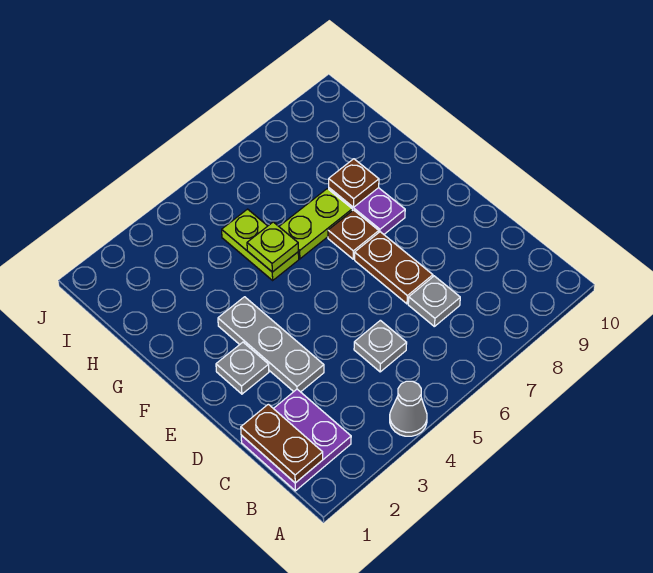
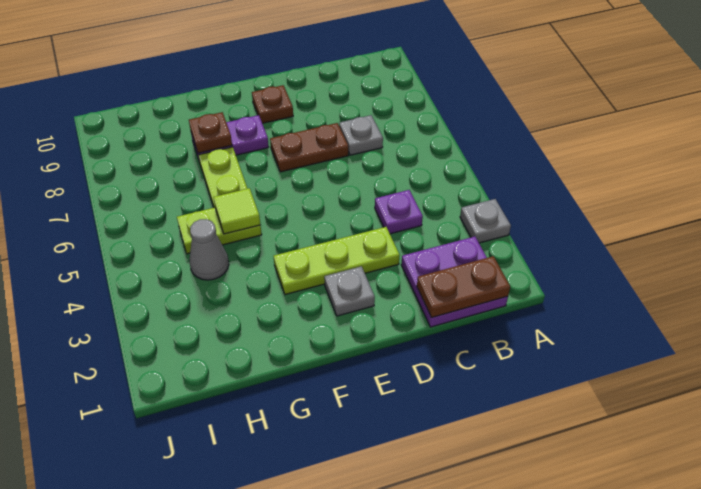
grey 1x1 cone [390,381,427,436] -> grey 1x1 cone moved to [190,219,229,280]
none -> purple 1x1 plate [375,190,423,234]
grey 1x1 plate [354,320,407,372] -> grey 1x1 plate moved to [460,199,511,243]
grey 1x3 plate [218,297,324,392] -> lime 1x3 plate [274,227,400,295]
brown 1x1 plate [328,210,379,259] -> brown 1x1 plate moved to [252,85,293,123]
lime 1x1 plate [247,222,298,272] -> lime 1x1 tile [213,188,260,234]

